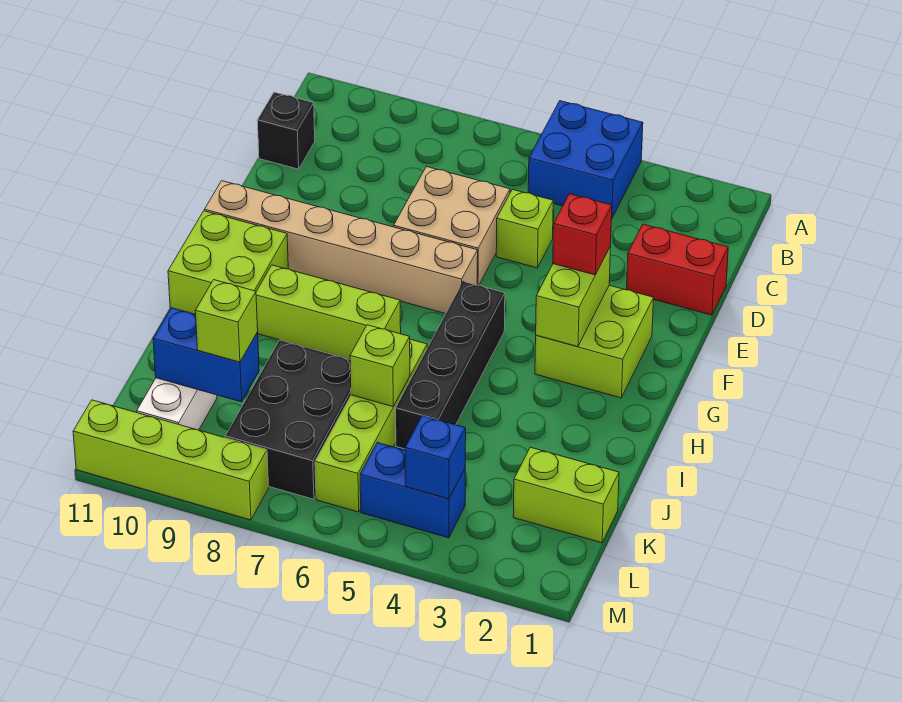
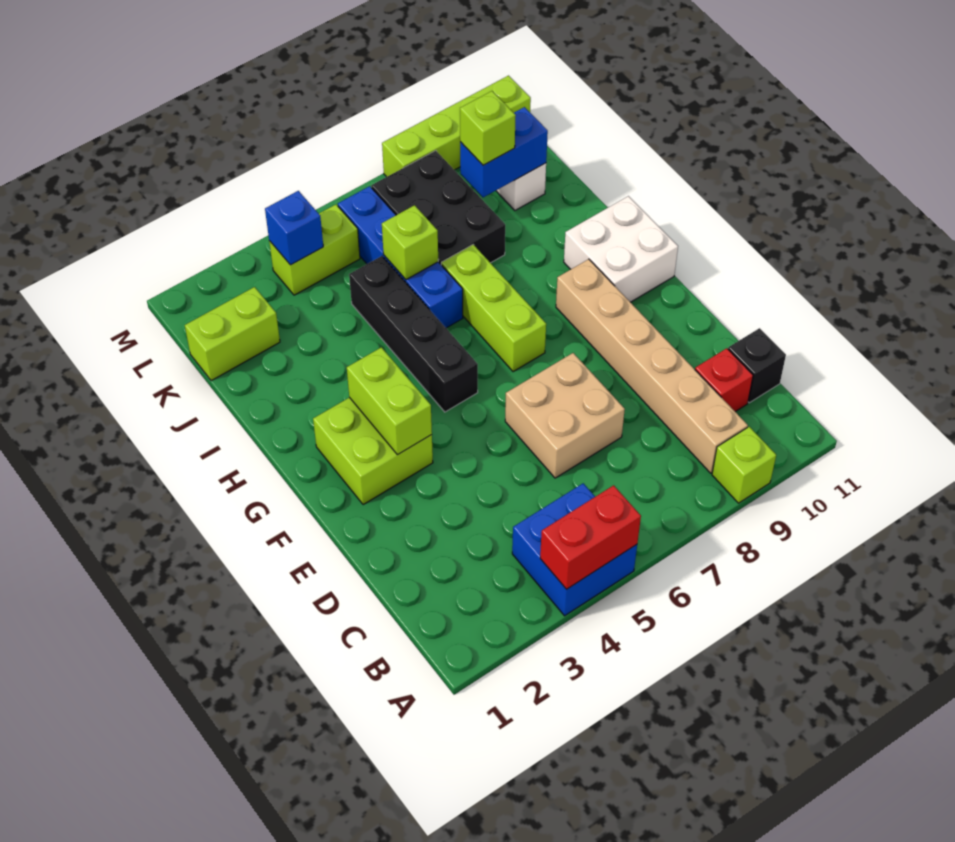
red 1x2 brick [627,224,728,315] -> red 1x2 brick moved to [540,485,641,589]
lime 1x1 brick [496,189,553,268] -> lime 1x1 brick moved to [712,427,776,503]
red 1x1 brick [553,194,612,275] -> red 1x1 brick moved to [695,348,753,412]
tan 1x6 brick [204,181,478,314] -> tan 1x6 brick turned to [556,259,748,473]
lime 2x2 brick [168,211,288,314] -> white 2x2 brick [564,196,678,302]
lime 1x3 brick [256,265,401,359] -> lime 1x3 brick turned to [441,245,546,372]
lime 1x4 brick [315,339,427,512] -> blue 1x4 brick [338,186,463,328]
blue 1x2 brick [360,442,465,538] -> lime 1x2 brick [269,205,360,295]

